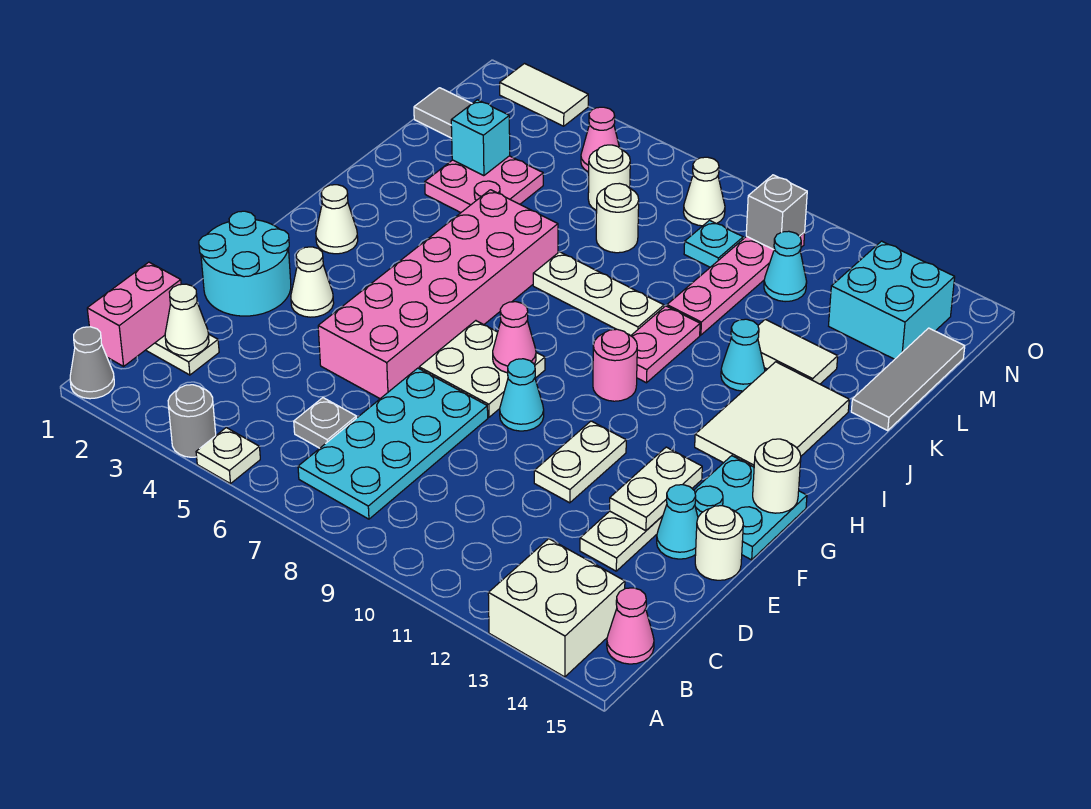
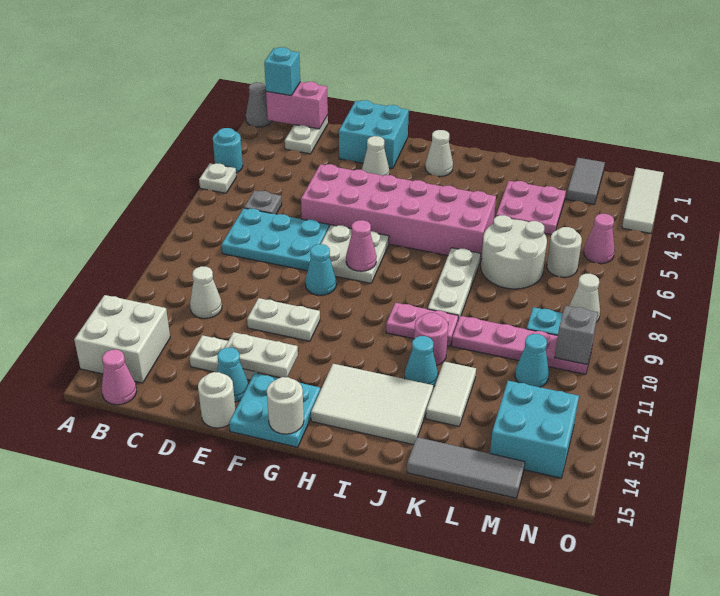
grey 1x1 round brick [168,385,216,457] -> cyan 1x1 round brick [213,128,243,173]
cyan 2x4 plate [298,368,488,519] -> cyan 2x3 plate [222,208,329,271]
white 1x1 cone [165,284,209,356] -> white 1x1 cone moved to [190,266,222,318]
cyan 2x2 round brick [199,211,291,316] -> cyan 2x2 brick [339,100,409,168]
pink 1x1 round brick [593,329,637,401] -> pink 1x1 round brick moved to [414,313,448,366]
cyan 1x1 brick [451,100,510,176] -> cyan 1x1 brick moved to [264,47,300,96]
white 1x1 round brick [596,183,639,253] -> white 2x2 round brick [481,215,547,289]
white 1x2 tile [500,64,588,126] -> white 1x3 tile [622,168,664,233]

